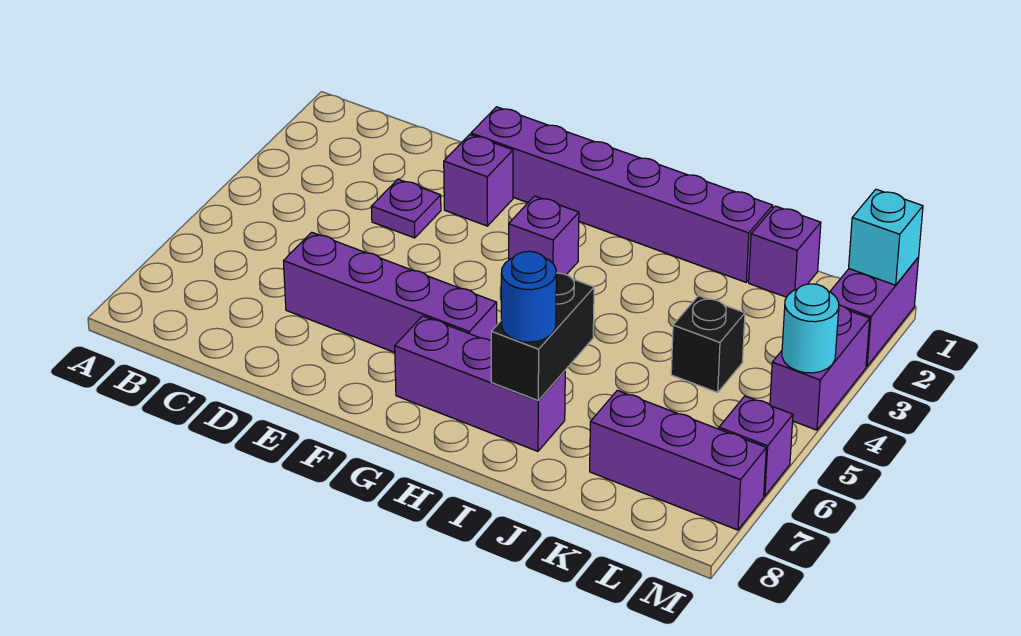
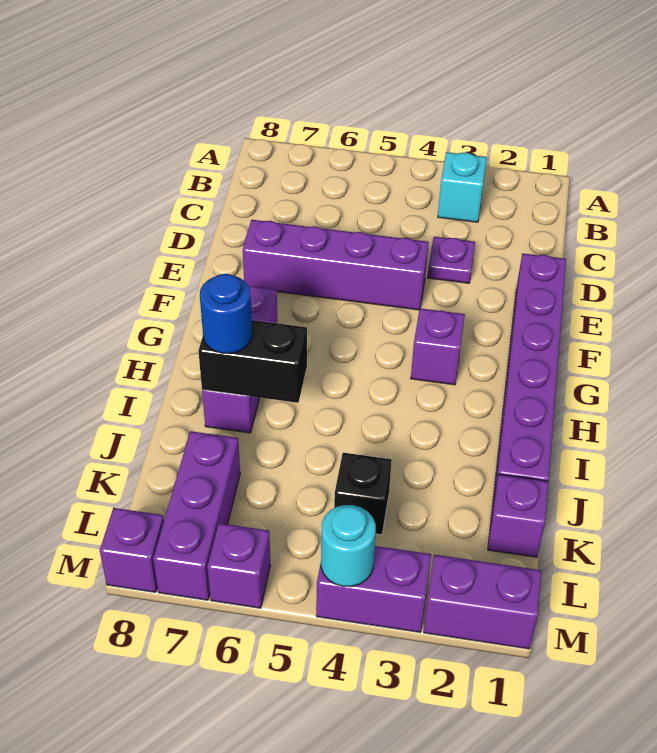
purple 1x4 brick [284,232,497,352] -> purple 1x4 brick turned to [243,220,429,310]
purple 1x1 brick [444,134,513,226] -> purple 1x1 brick moved to [100,508,164,592]
cyan 1x1 brick [849,189,923,285] -> cyan 1x1 brick moved to [438,152,487,222]

